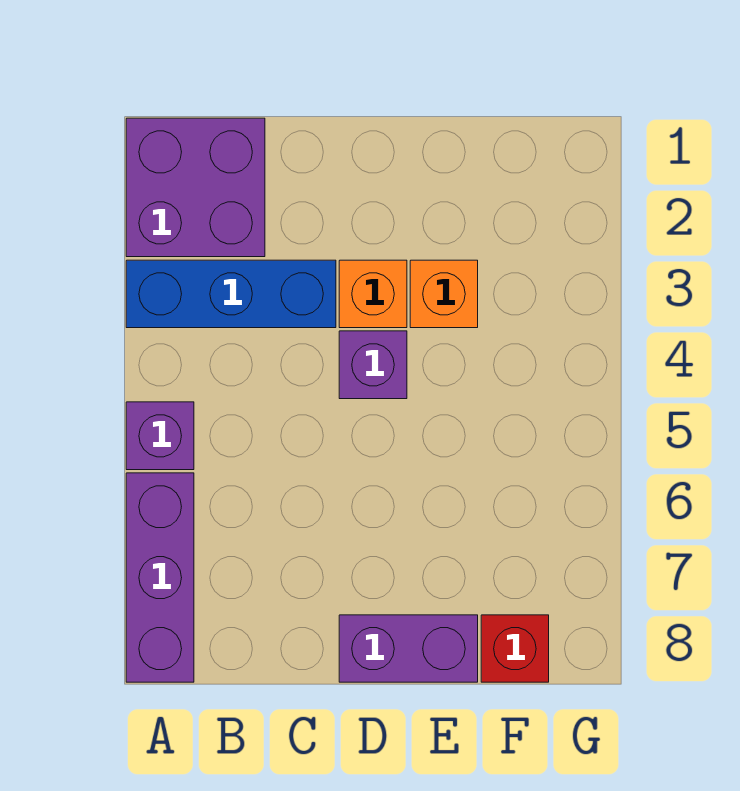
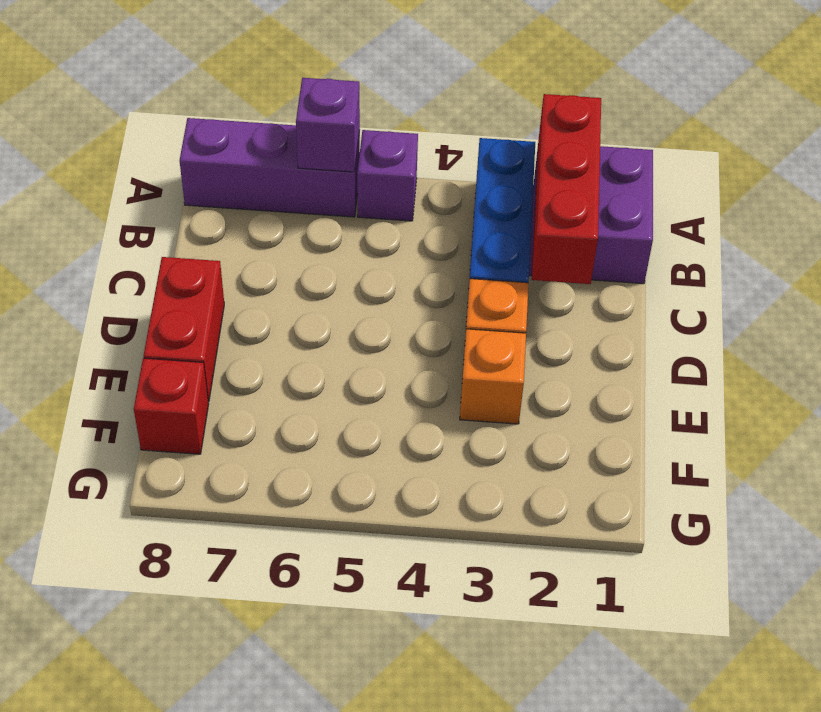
none -> red 1x3 brick [532,94,601,284]
purple 1x1 brick [339,331,407,399] -> purple 1x1 brick moved to [296,78,360,172]
purple 1x2 brick [339,615,478,682] -> red 1x2 brick [144,257,224,402]

